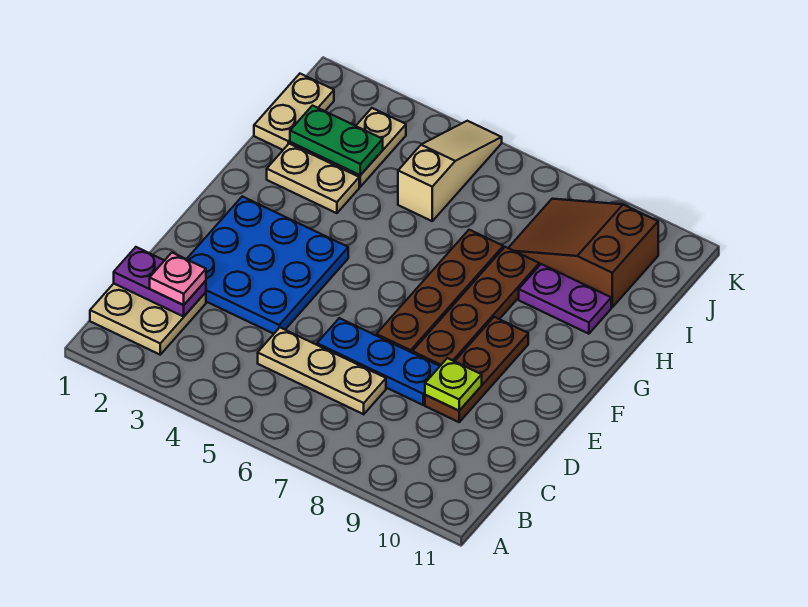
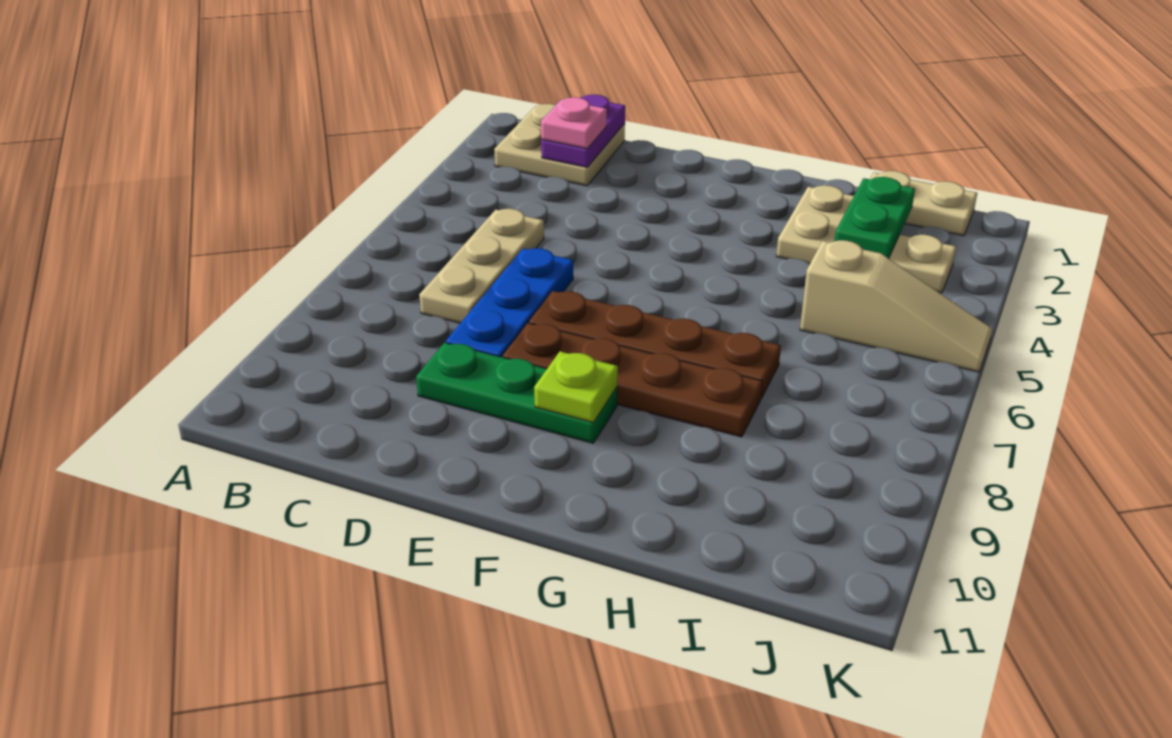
blue 3x3 plate [187,197,348,334] -> none
brown 1x3 plate [425,317,528,422] -> green 1x3 plate [416,343,617,443]
lime 1x1 plate [425,358,482,411] -> lime 1x1 plate moved to [534,351,618,423]
purple 1x2 plate [519,264,611,334] -> none
brown 2x3 slope [509,199,658,307] -> none

